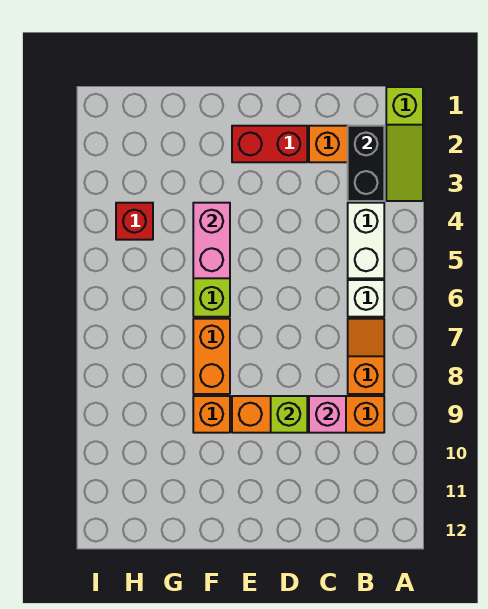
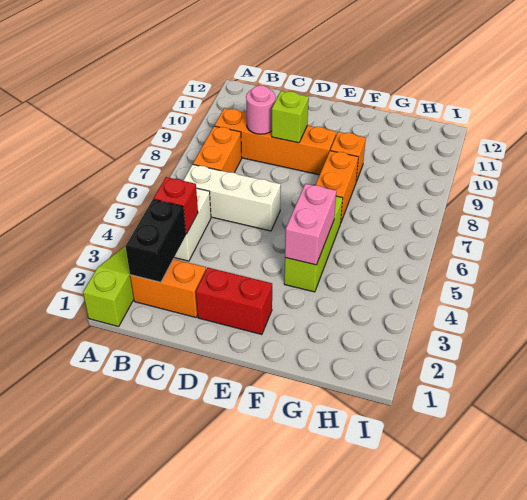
white 1x1 brick [348,280,384,317] -> white 1x3 brick [183,164,281,231]
orange 1x2 slope [348,319,384,394] -> orange 1x2 brick [193,126,242,173]
pink 1x1 brick [309,396,346,433] -> pink 1x1 round brick [246,86,276,134]
red 1x1 brick [116,203,153,240] -> red 1x1 brick moved to [153,177,198,234]

